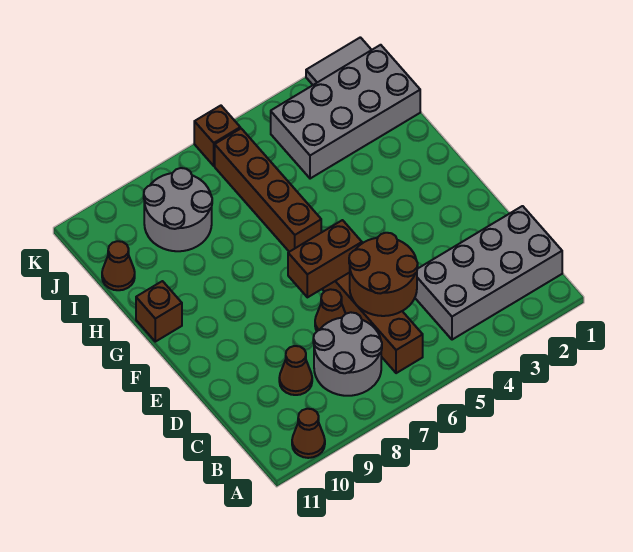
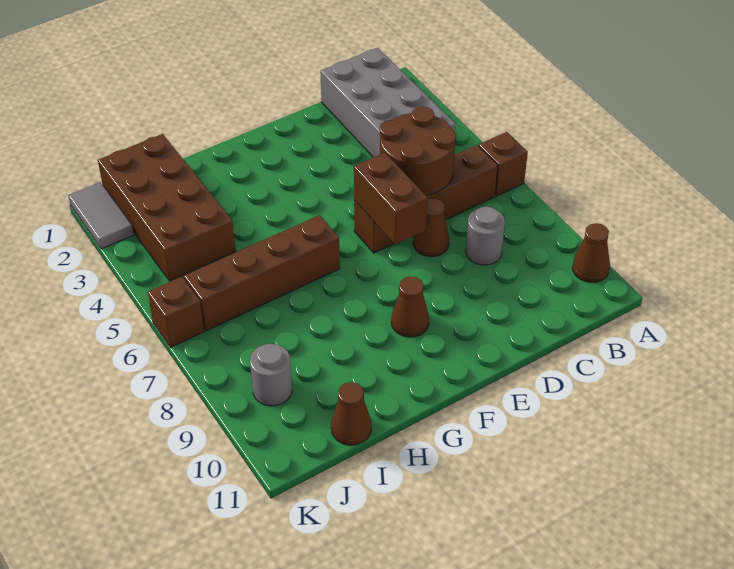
grey 2x2 round brick [313,312,382,396] -> grey 1x1 round brick [466,206,505,265]
brown 1x1 cone [279,346,312,395] -> brown 1x1 cone moved to [391,277,429,337]
brown 1x1 brick [136,281,182,342] -> brown 1x1 brick moved to [479,132,528,196]
grey 2x4 brick [271,45,420,179] -> brown 2x4 brick [98,134,236,281]
grey 2x2 round brick [144,168,212,251] -> grey 1x1 round brick [250,344,292,406]

